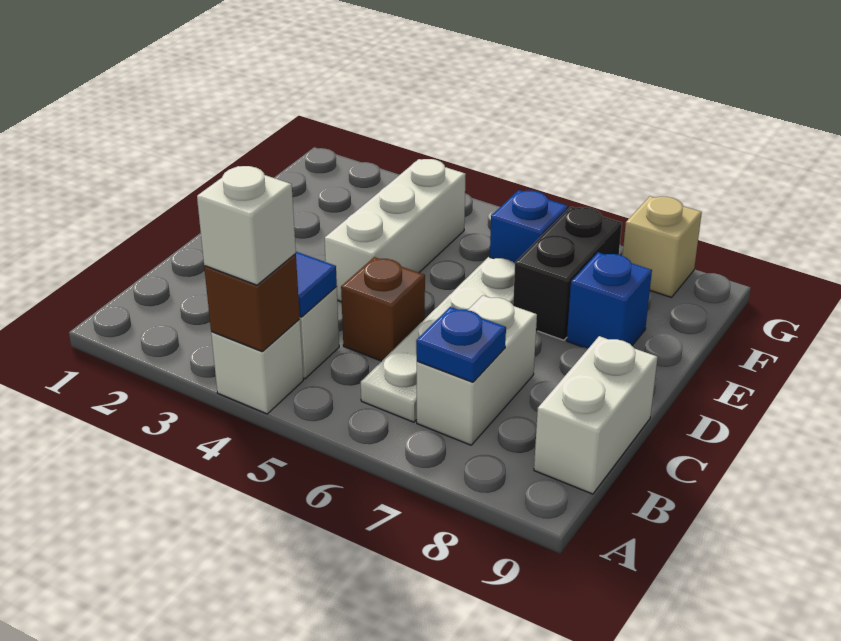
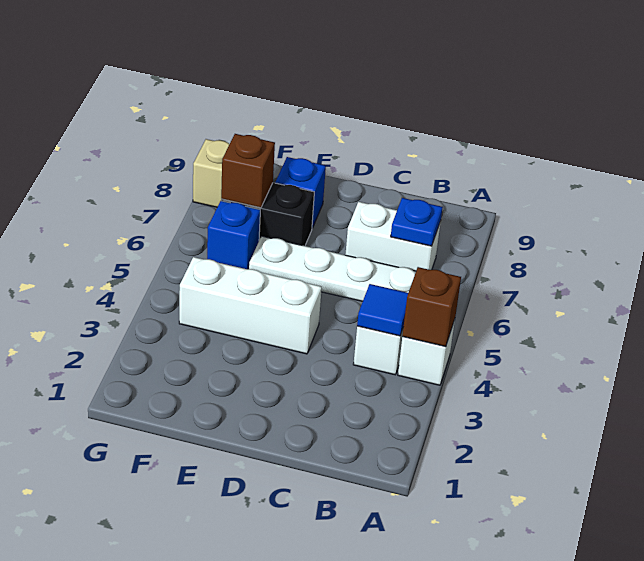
white 1x1 brick [197,166,296,285] -> none
white 1x2 brick [534,336,658,494] -> none
brown 1x1 brick [341,257,425,361] -> brown 1x1 brick moved to [221,134,275,208]

